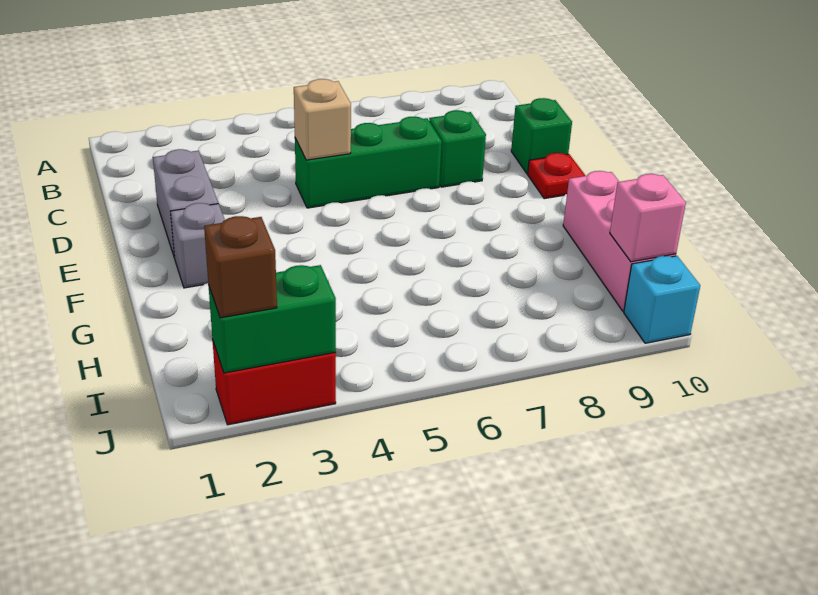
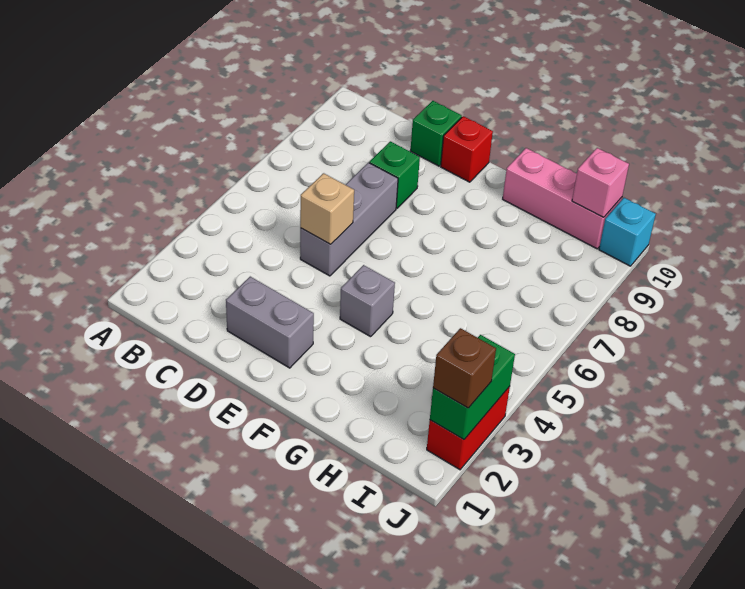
green 1x3 brick [295,117,442,208] -> grey 1x3 brick [300,163,398,276]
red 1x1 plate [528,153,585,199] -> red 1x1 brick [441,116,493,182]
grey 1x1 brick [170,203,225,288] -> grey 1x1 brick moved to [340,265,395,337]

